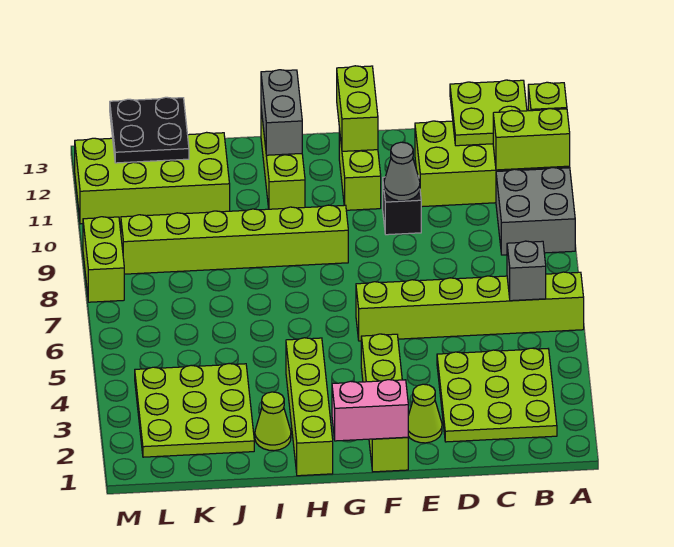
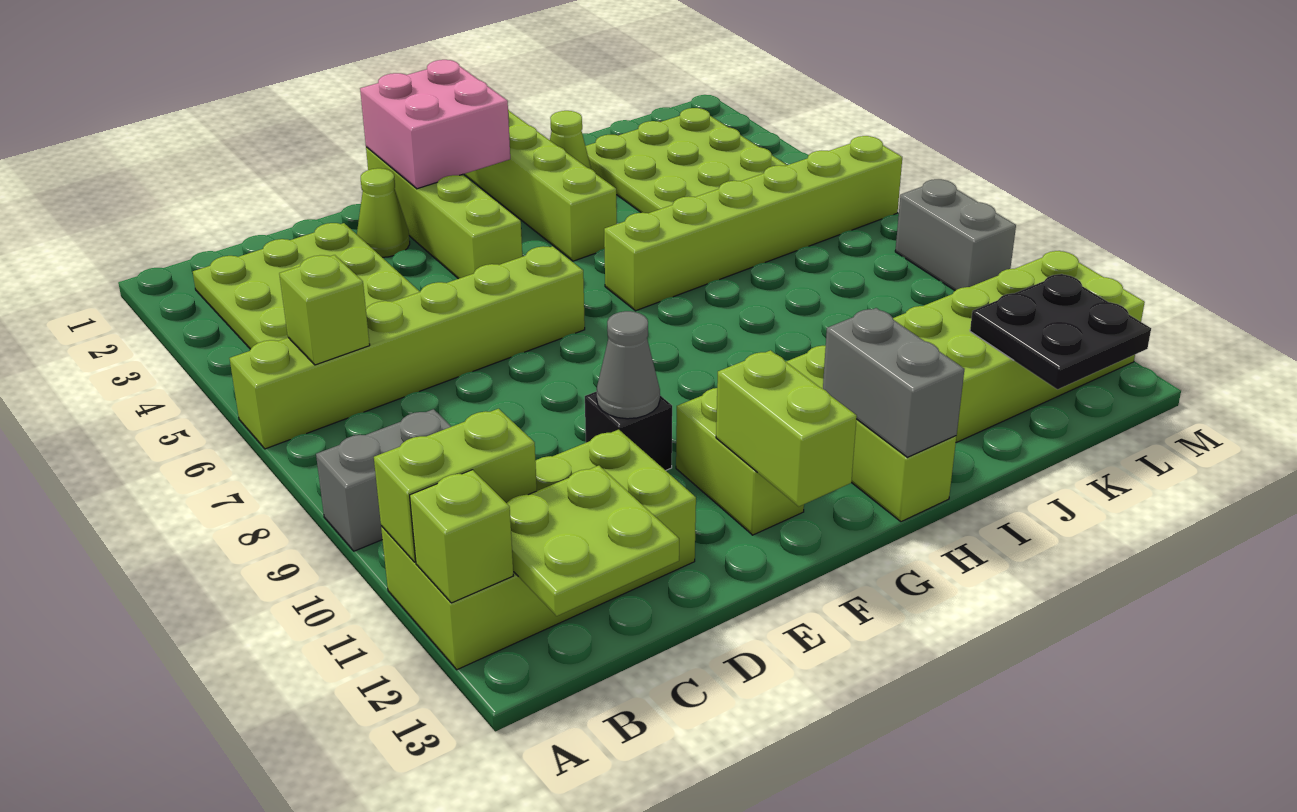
grey 2x2 brick [496,168,575,255] -> grey 1x2 brick [316,409,451,551]
grey 1x1 brick [507,241,546,301] -> lime 1x1 brick [279,255,370,365]
pink 1x2 brick [332,380,408,441] -> pink 2x2 brick [360,60,510,189]
lime 1x6 brick [121,205,348,274] -> lime 1x6 brick moved to [604,136,902,311]
lime 1x2 brick [83,217,124,302] -> grey 1x2 brick [895,179,1016,291]

